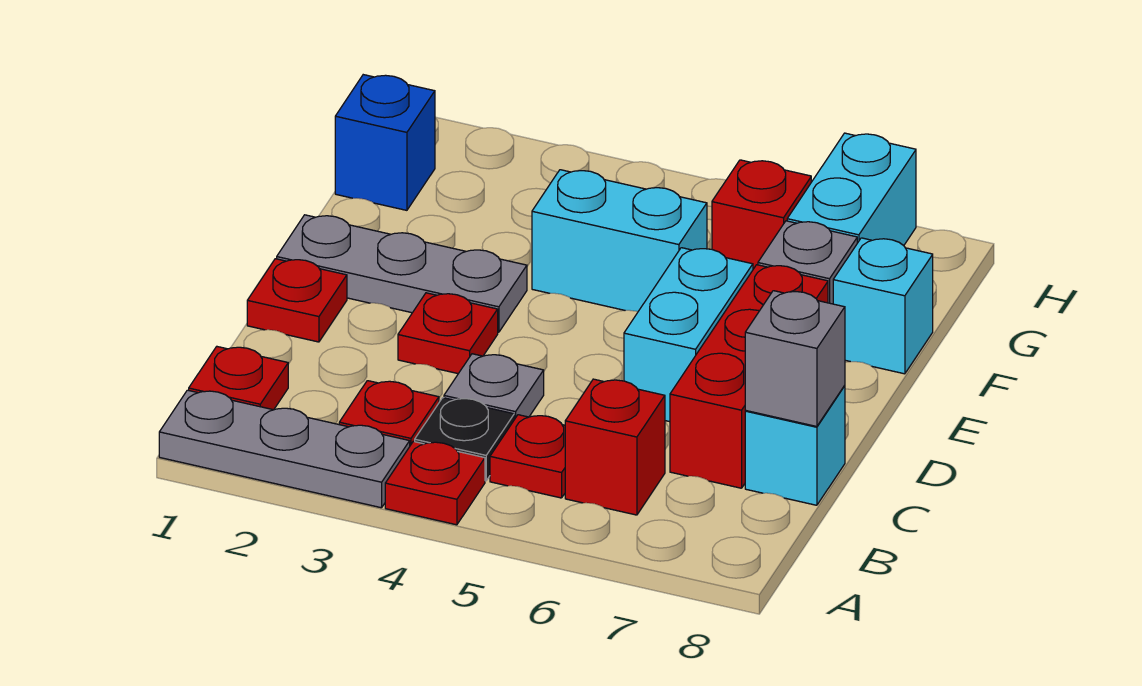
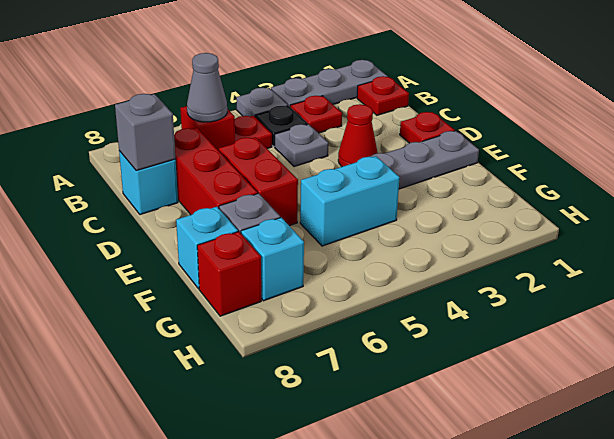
red 1x1 plate [385,441,485,525] -> grey 1x1 plate [236,88,288,117]
none -> grey 1x1 cone [187,53,227,122]
red 1x1 plate [398,293,498,374] -> red 1x1 cone [338,104,378,167]
cyan 1x2 brick [624,248,753,422] -> red 1x2 brick [219,137,298,226]
blue 1x1 brick [335,75,435,210] -> none
red 1x1 brick [712,160,811,269] -> red 1x1 brick moved to [197,232,261,316]
cyan 1x2 brick [787,133,916,246] -> cyan 1x1 brick [241,218,304,301]

